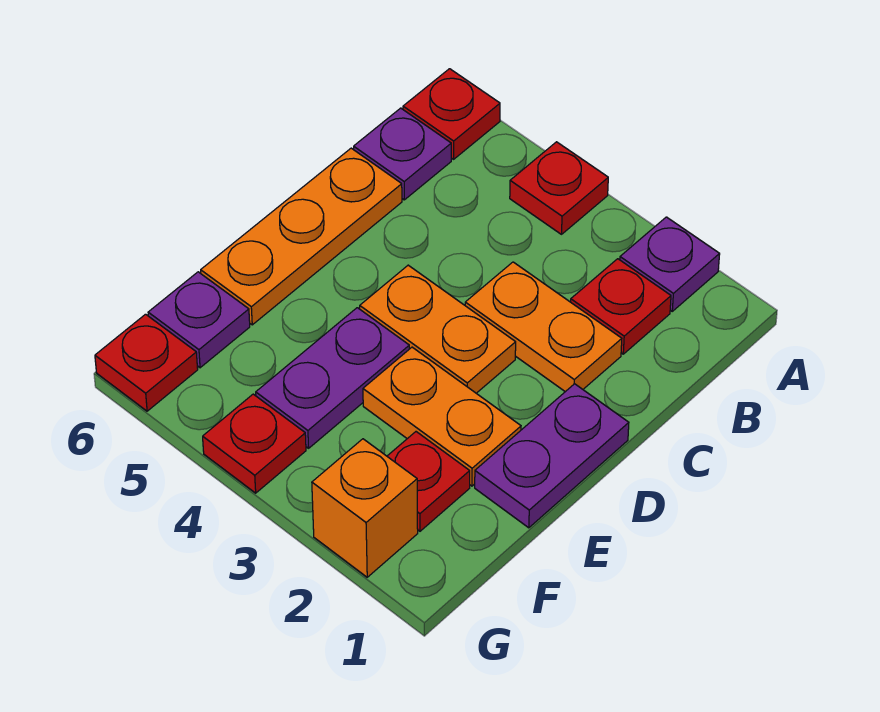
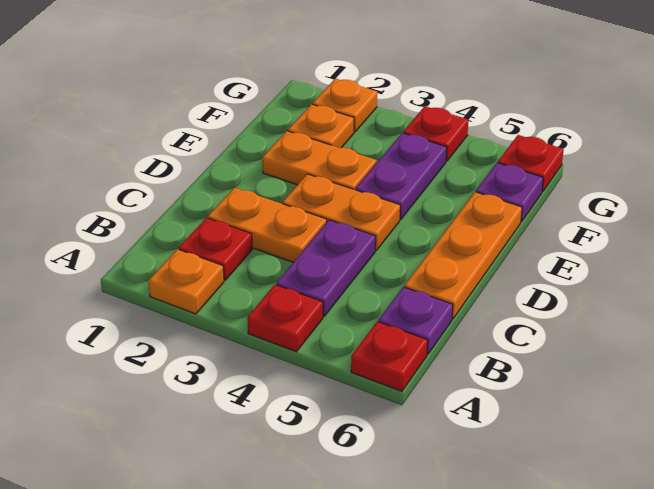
purple 1x1 plate [620,217,720,311] -> orange 1x1 plate [148,249,224,314]
purple 1x2 plate [475,384,629,528] -> purple 1x2 plate moved to [276,220,376,316]
red 1x1 plate [387,432,470,531] -> orange 1x1 plate [288,104,354,148]
orange 1x1 brick [312,439,418,577] -> orange 1x1 plate [313,79,377,132]

